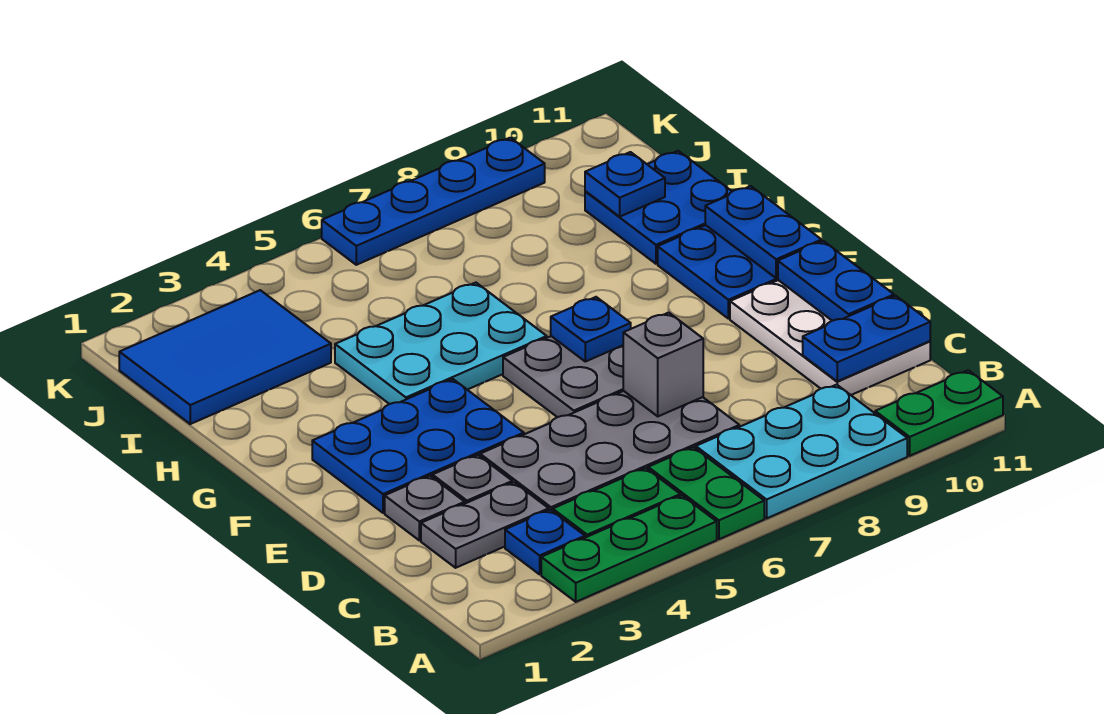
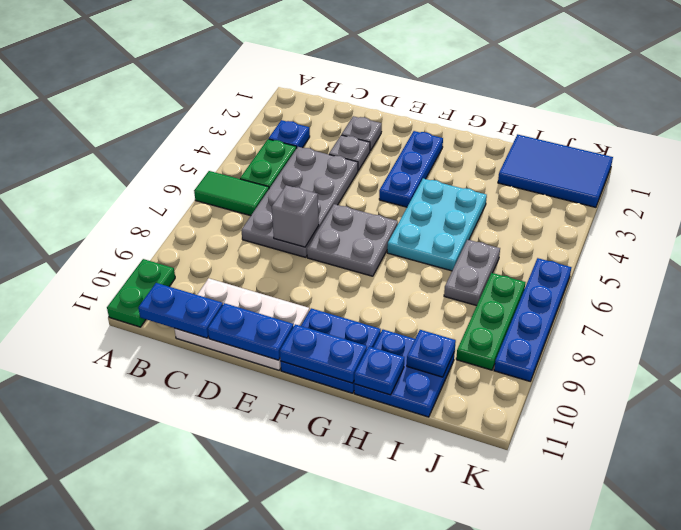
green 1x3 plate [541,496,717,602] -> green 1x3 plate moved to [456,273,525,370]
green 1x2 plate [648,447,764,539] -> green 1x2 tile [194,171,269,216]
cyan 2x3 plate [696,385,907,518] -> none
grey 1x2 plate [421,482,549,568] -> grey 1x2 plate moved to [444,240,500,306]
blue 1x2 plate [803,296,930,381] -> blue 1x2 plate turned to [138,283,223,338]
blue 2x3 plate [312,379,524,513] -> blue 1x3 plate [379,131,443,207]
blue 1x1 plate [551,297,631,362] -> blue 1x1 plate moved to [354,347,404,395]
blue 2x3 tile [119,290,331,424] -> blue 2x3 tile turned to [498,134,613,207]

